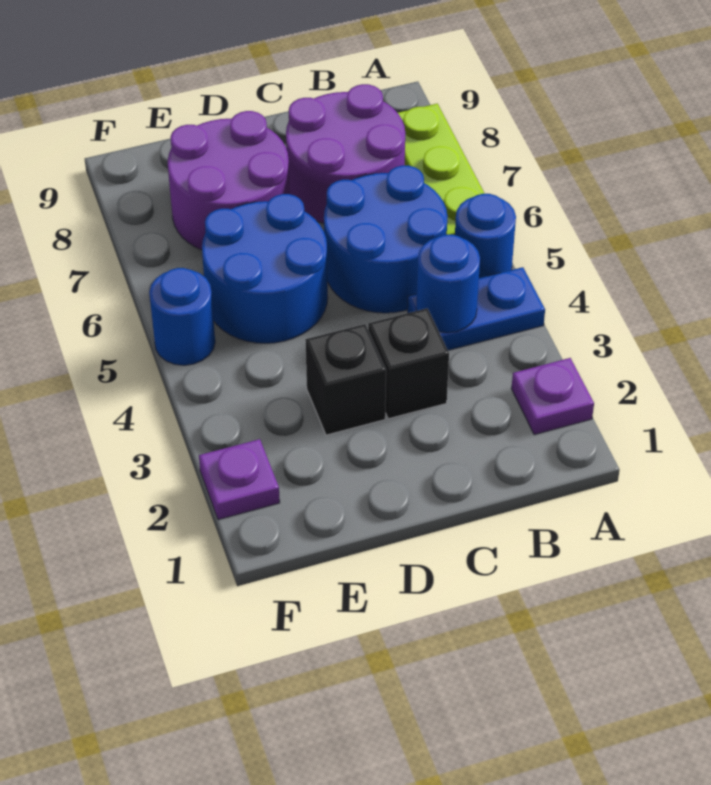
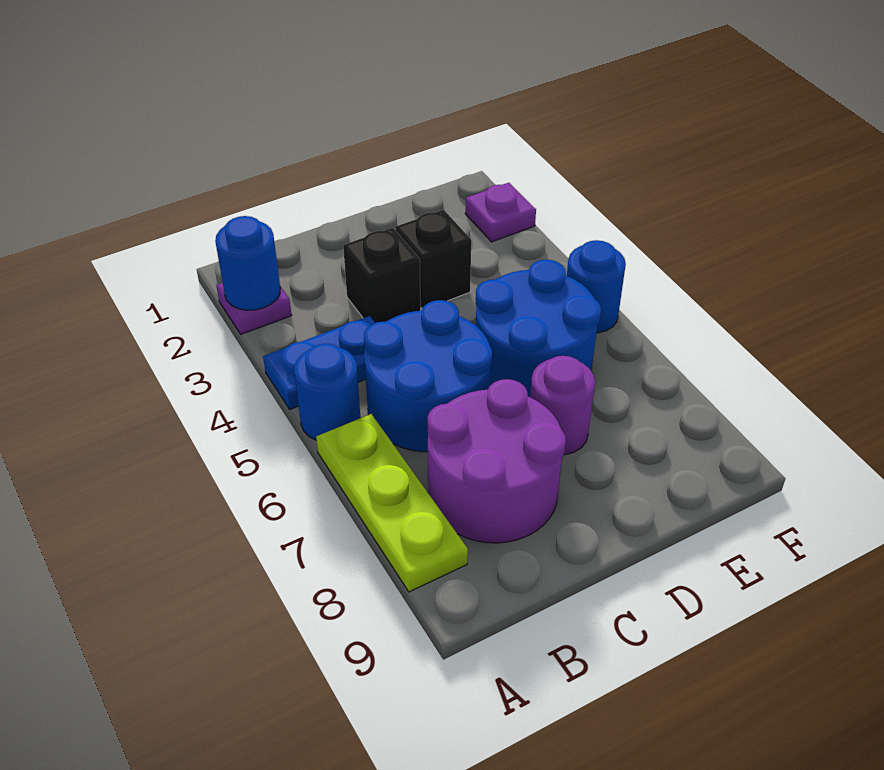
blue 1x1 round brick [416,235,480,333] -> blue 1x1 round brick moved to [215,216,280,310]
purple 2x2 round brick [168,111,290,250] -> purple 1x1 round brick [530,356,595,455]

